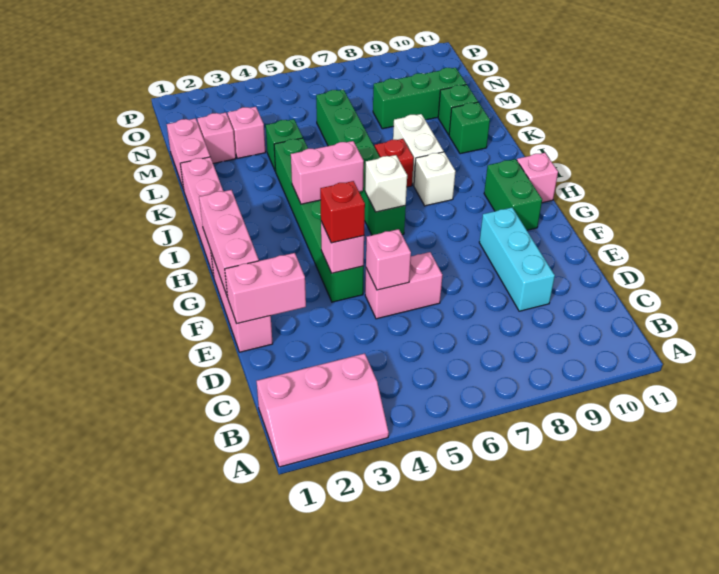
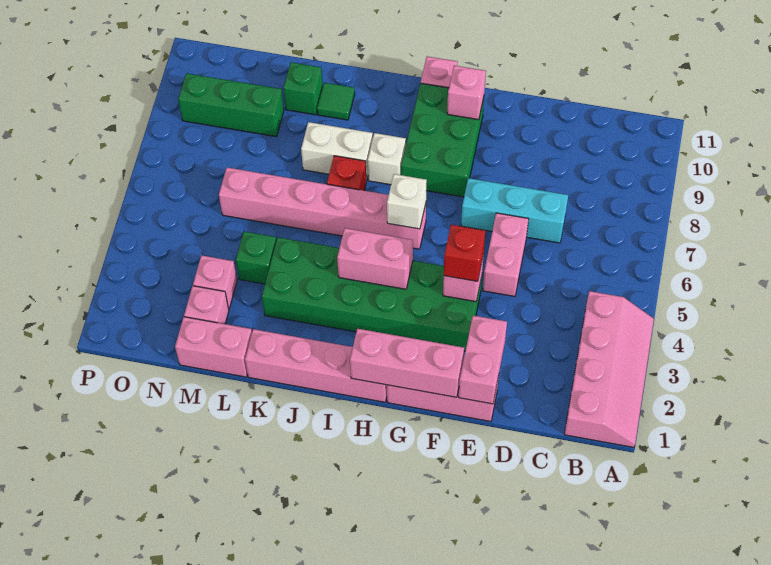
pink 2x3 slope [257,353,389,467] -> pink 2x4 slope [564,291,654,447]
cyan 1x3 brick [479,208,555,311] -> cyan 1x3 brick moved to [461,178,568,243]
pink 1x1 brick [366,229,411,290] -> pink 1x1 brick moved to [447,66,486,120]
green 1x6 brick [274,138,364,302] -> green 2x6 brick [262,237,482,351]
green 1x2 brick [484,159,542,230] -> green 2x3 brick [401,83,484,197]
green 1x6 brick [316,89,406,235] -> pink 1x6 brick [219,167,426,249]
pink 1x2 brick [291,141,364,204] -> pink 1x2 brick turned to [337,228,413,289]
green 1x1 brick [449,102,490,154] -> green 1x1 tile [317,83,355,120]
green 1x3 brick [373,68,466,129] -> green 1x3 brick turned to [178,73,284,137]

